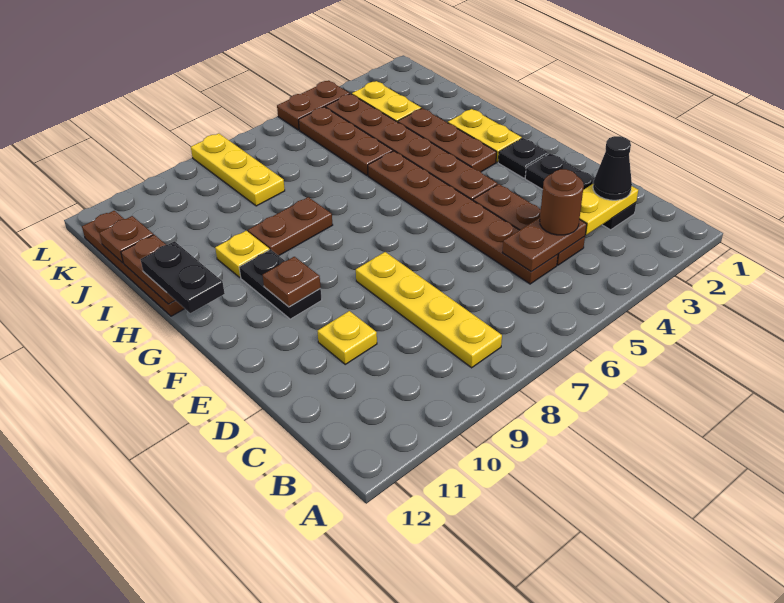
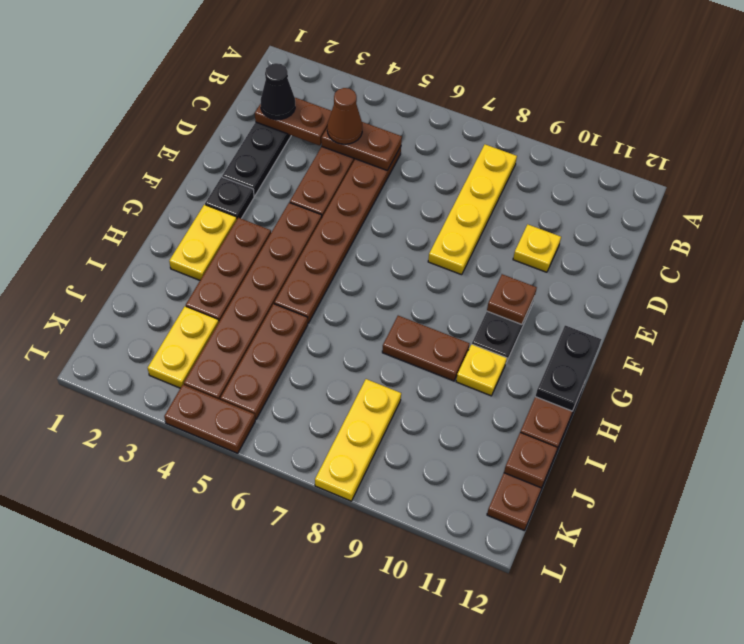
yellow 1x2 plate [580,184,638,235] -> brown 1x2 plate [255,98,332,146]
brown 1x1 round brick [540,169,584,235] -> brown 1x1 cone [327,88,362,144]

